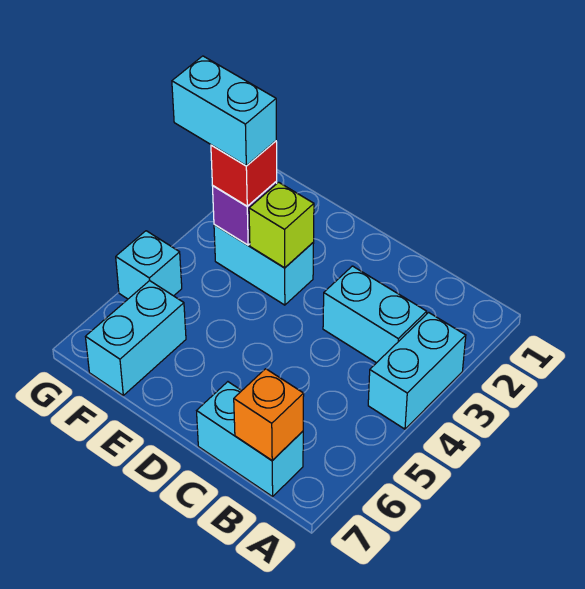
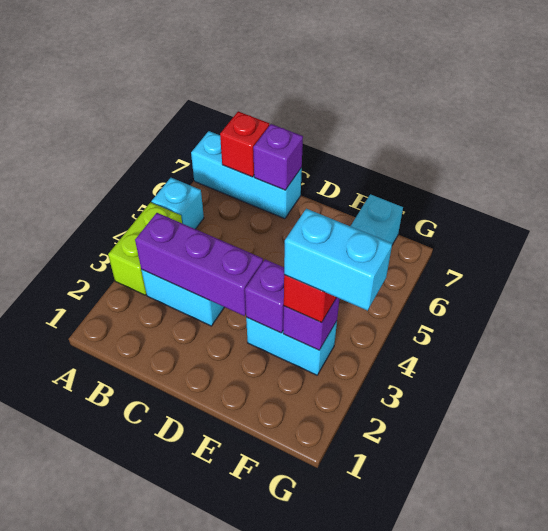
cyan 1x2 brick [368,312,466,429] -> lime 1x2 brick [108,202,182,295]
none -> purple 1x3 brick [135,213,263,316]
cyan 1x2 brick [197,382,303,497] -> cyan 1x3 brick [191,131,302,219]
orange 1x1 brick [234,369,304,460] -> red 1x1 brick [220,111,269,177]
none -> purple 1x1 brick [253,124,303,190]
lime 1x1 brick [249,182,314,268] -> purple 1x1 brick [245,259,284,333]
cyan 1x1 brick [116,231,182,299] -> cyan 1x1 brick moved to [152,178,204,229]

